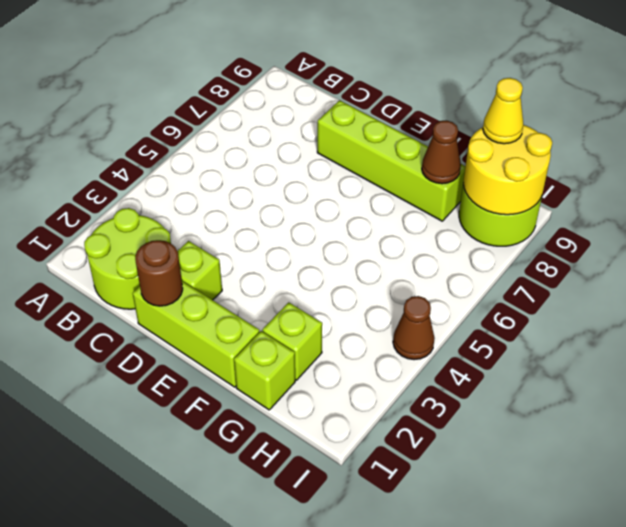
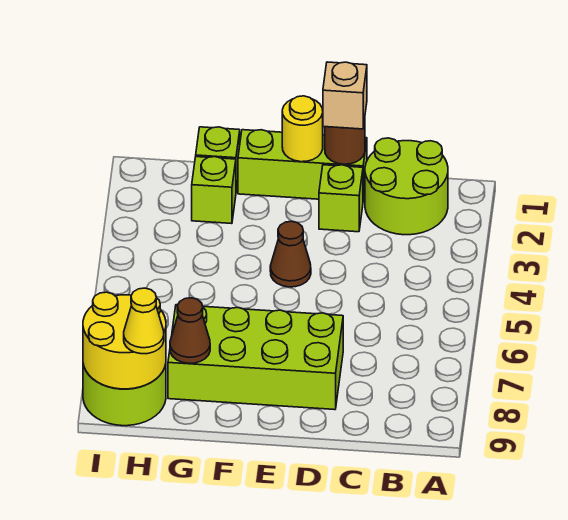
none -> tan 1x1 brick [323,62,367,129]
lime 1x4 brick [317,100,465,221] -> lime 2x4 brick [168,305,343,410]
none -> yellow 1x1 round brick [282,96,323,162]
brown 1x1 cone [393,296,435,360] -> brown 1x1 cone moved to [270,221,311,287]

